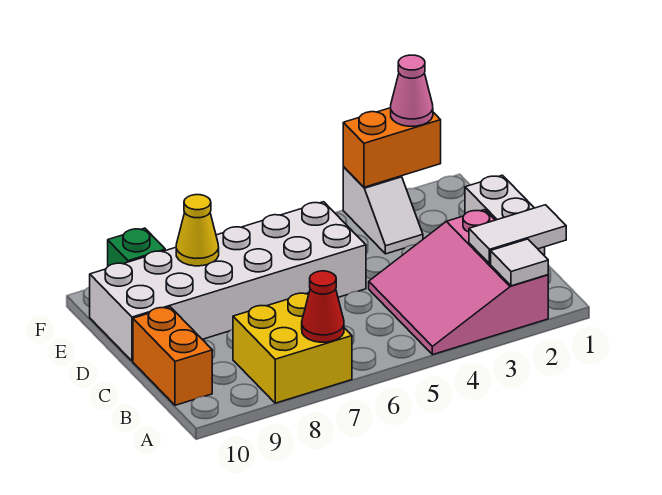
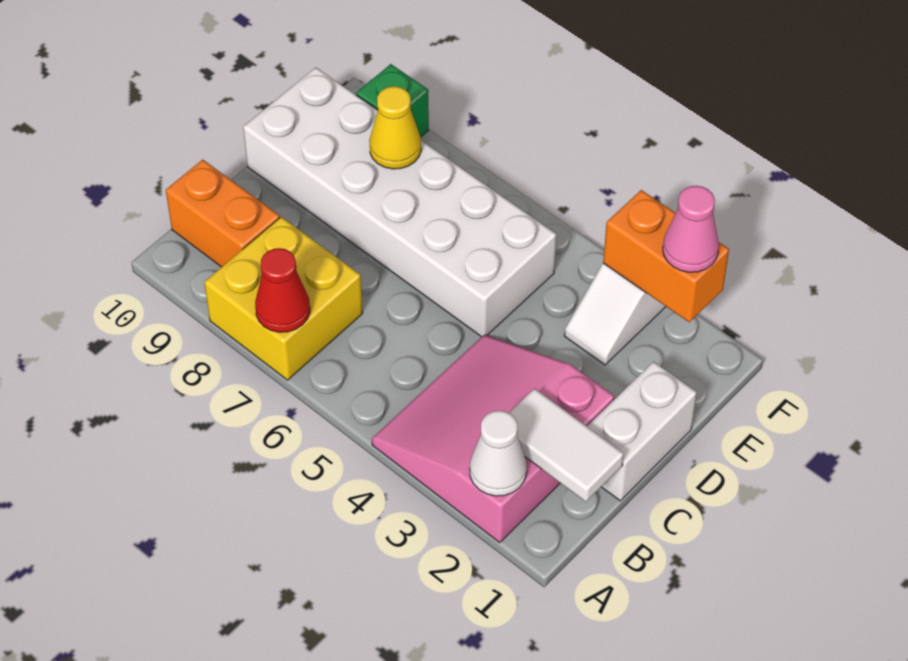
white 1x1 tile [491,239,548,286] -> white 1x1 cone [470,411,527,496]
orange 1x2 brick [133,307,212,405] -> orange 1x2 brick turned to [166,160,280,267]

